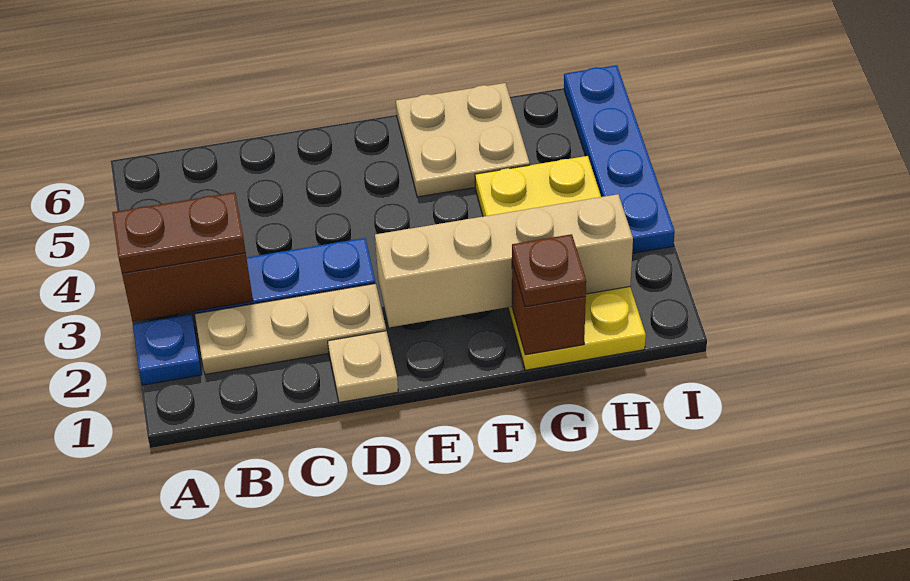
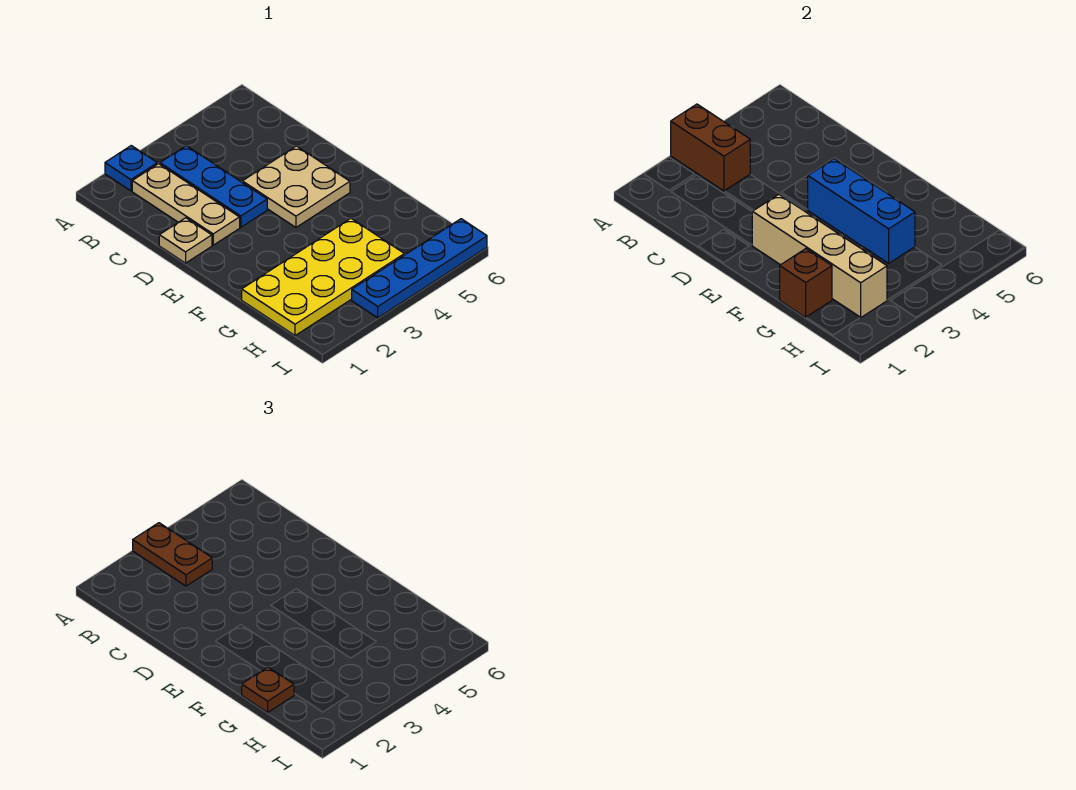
none -> blue 1x3 brick [807,159,915,263]
tan 2x2 plate [396,83,530,197] -> tan 2x2 plate moved to [242,146,350,227]

